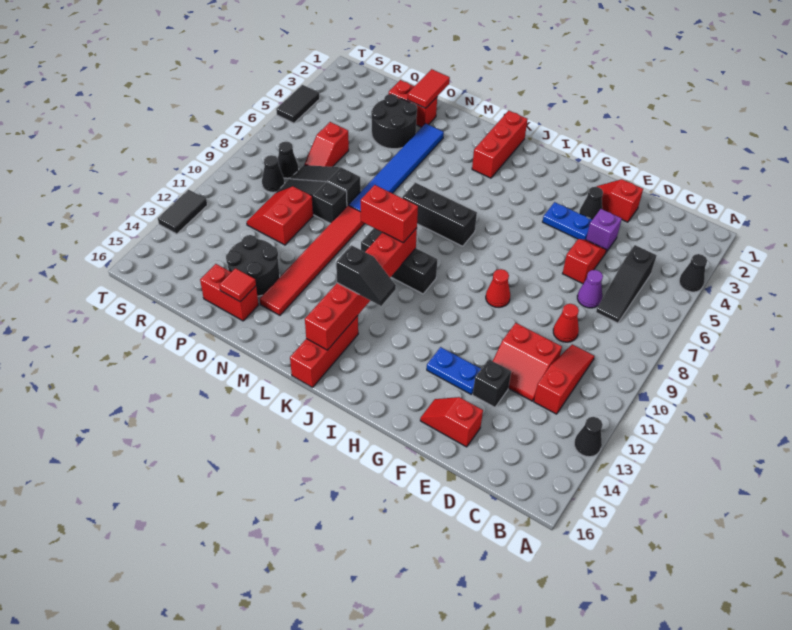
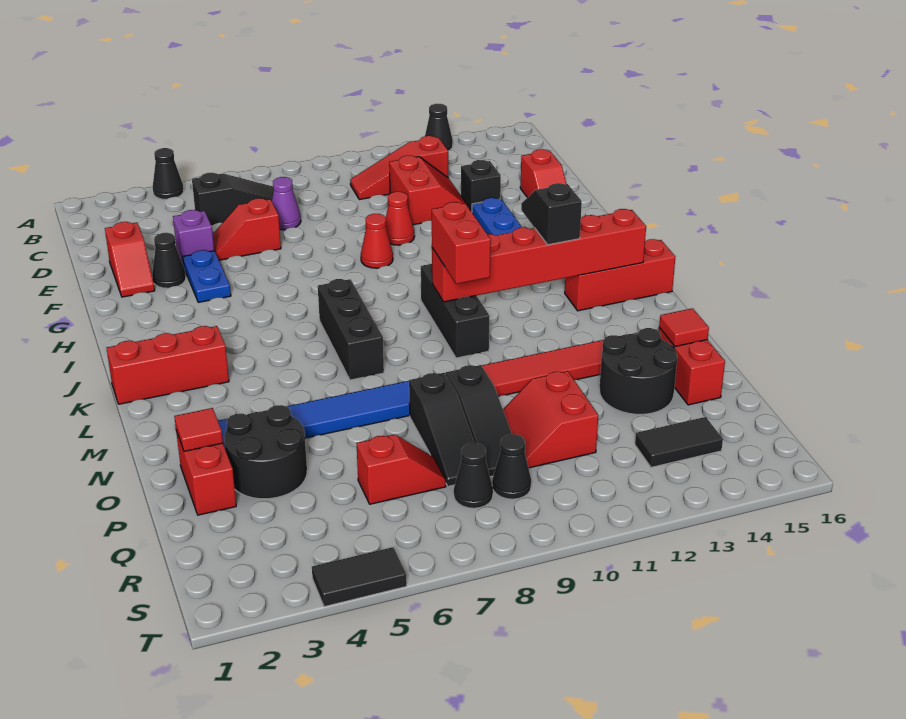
red 1x1 cone [553,304,579,342] -> red 1x1 cone moved to [386,192,415,245]
red 1x2 tile [408,69,450,108] -> red 1x1 tile [174,408,223,451]
red 2x2 slope [247,186,313,245] -> red 2x2 slope turned to [503,371,598,468]
black 1x2 tile [158,190,207,234] -> black 1x2 tile moved to [635,417,723,467]

